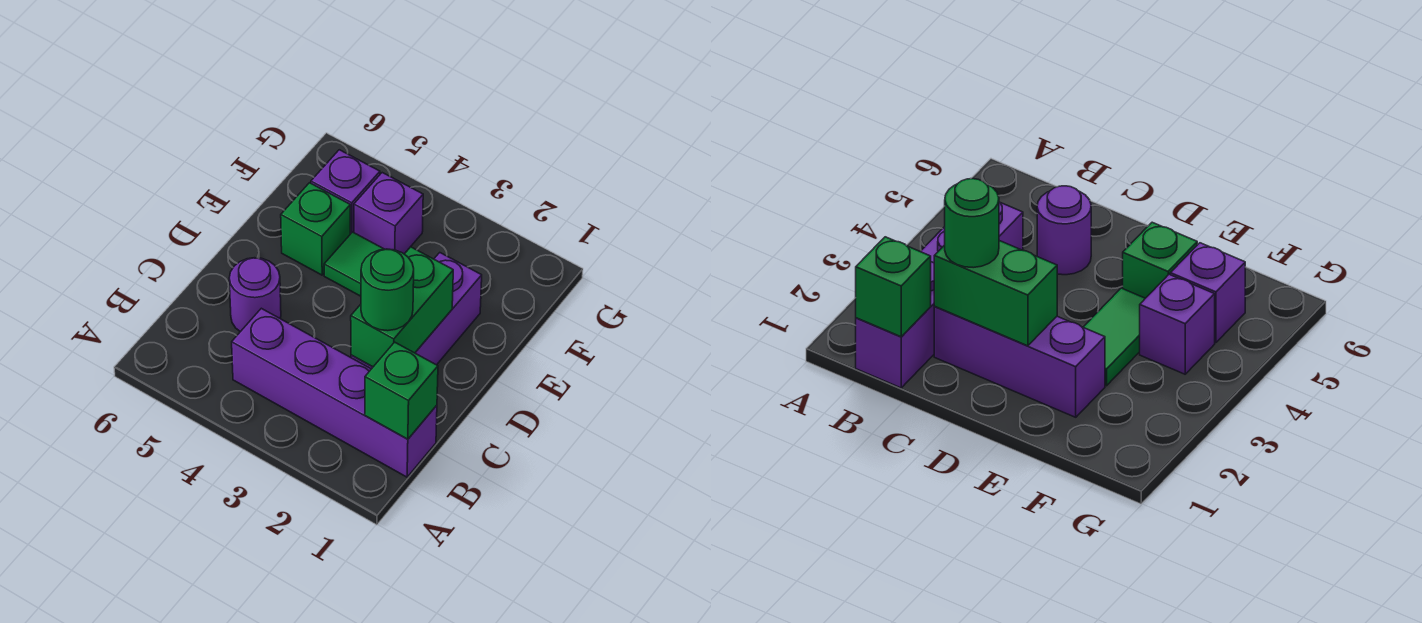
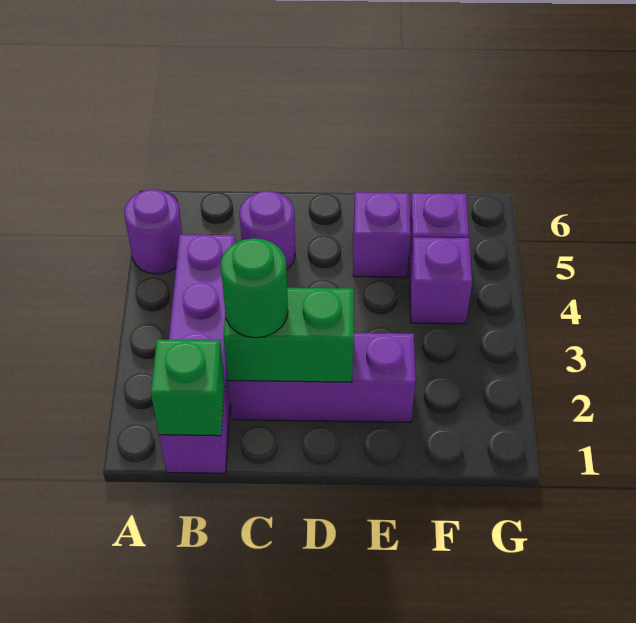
none -> purple 1x1 round brick [124,190,182,274]
green 1x2 tile [324,232,384,296] -> none
green 1x1 brick [281,183,350,275] -> purple 1x1 brick [353,192,411,277]

